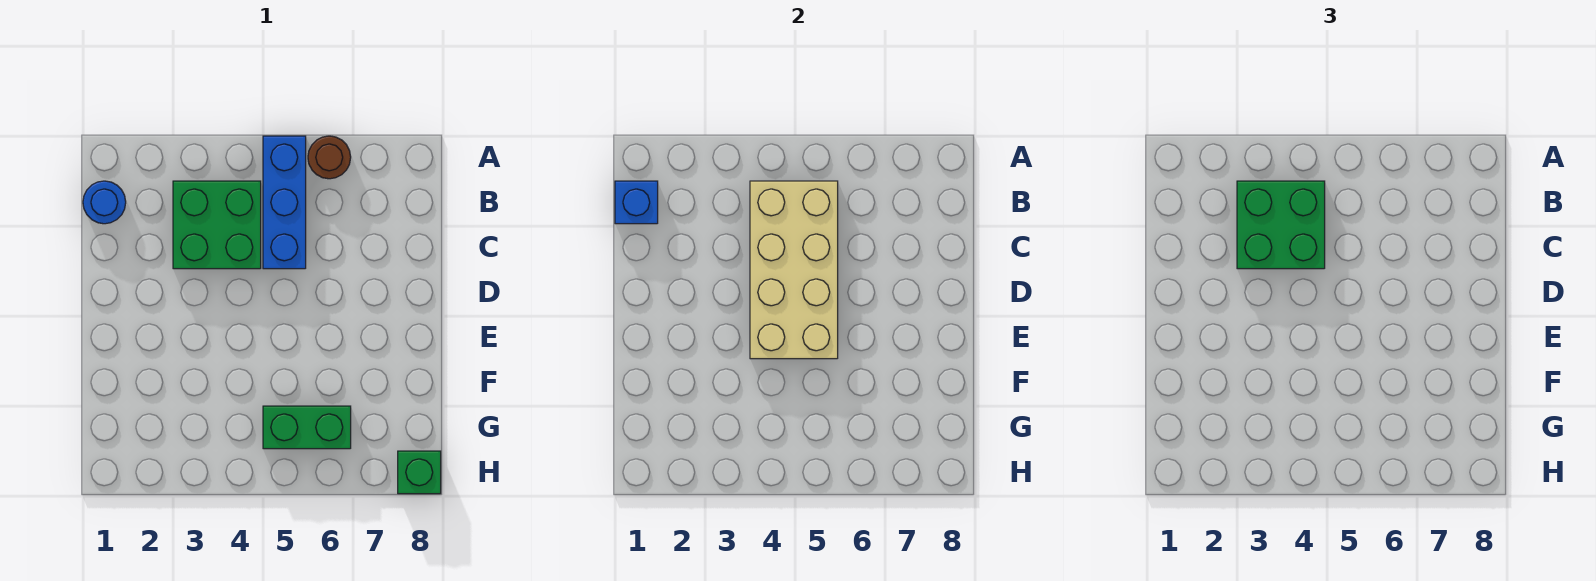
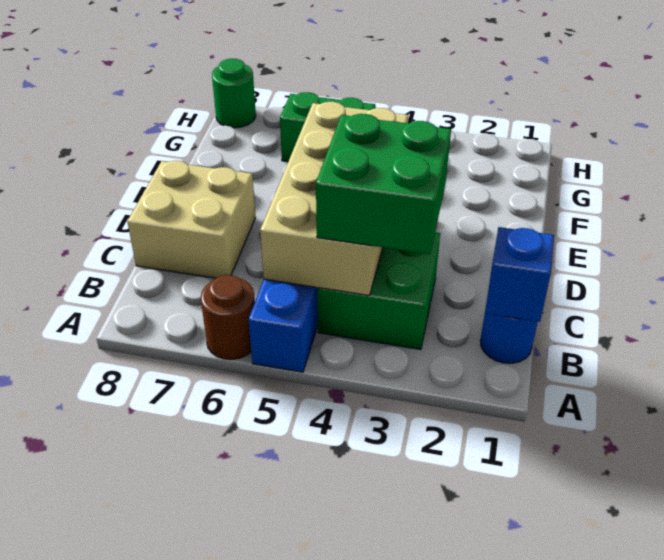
none -> tan 2x2 brick [127,161,256,278]
green 1x1 brick [398,451,441,494] -> green 1x1 round brick [212,59,256,128]

